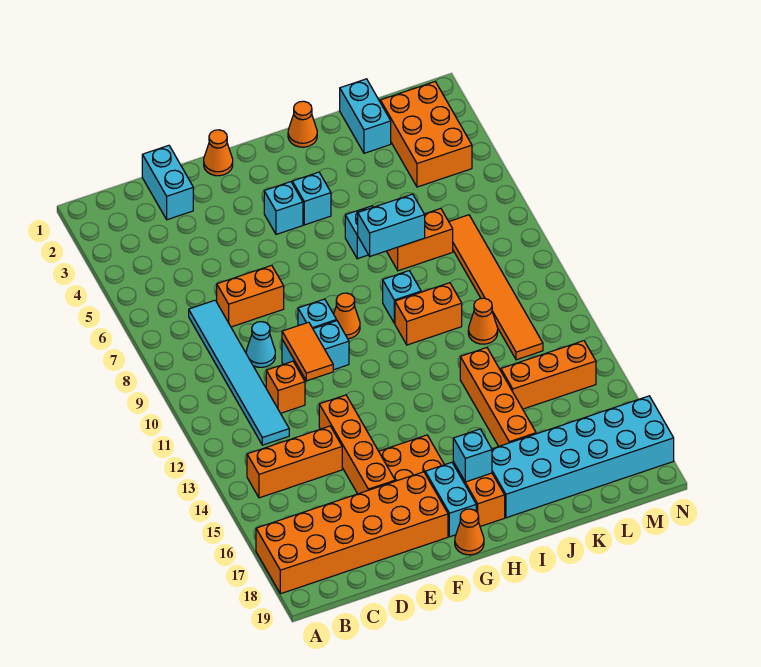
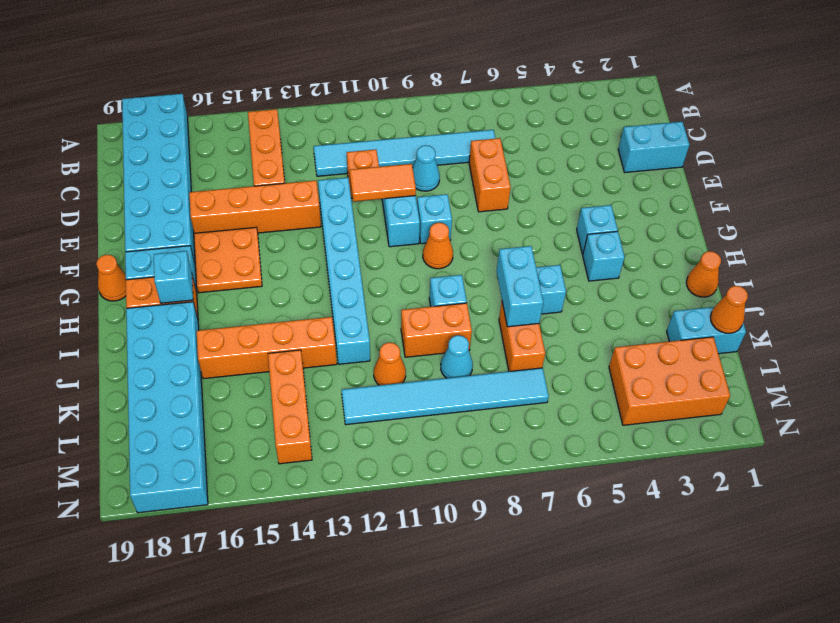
orange 2x6 brick [256,472,448,594] -> cyan 2x6 brick [122,94,195,263]
none -> cyan 1x6 brick [318,178,370,364]
orange 1x1 cone [204,130,233,176] -> orange 1x1 cone moved to [710,286,748,333]
orange 1x2 brick [395,283,462,345] -> orange 1x2 brick turned to [401,303,472,357]
none -> cyan 1x1 cone [441,335,473,378]
orange 1x6 tile [449,215,543,360] -> cyan 1x6 tile [342,368,549,425]

